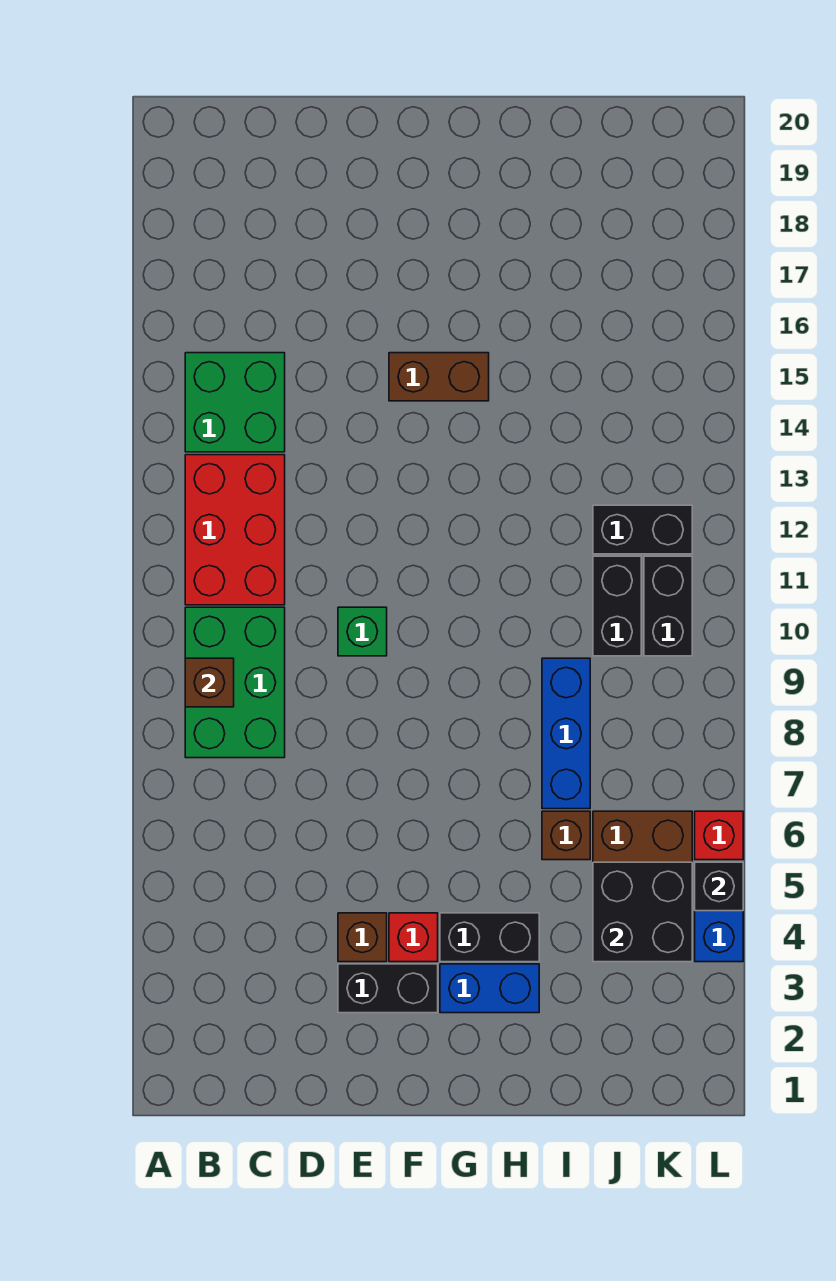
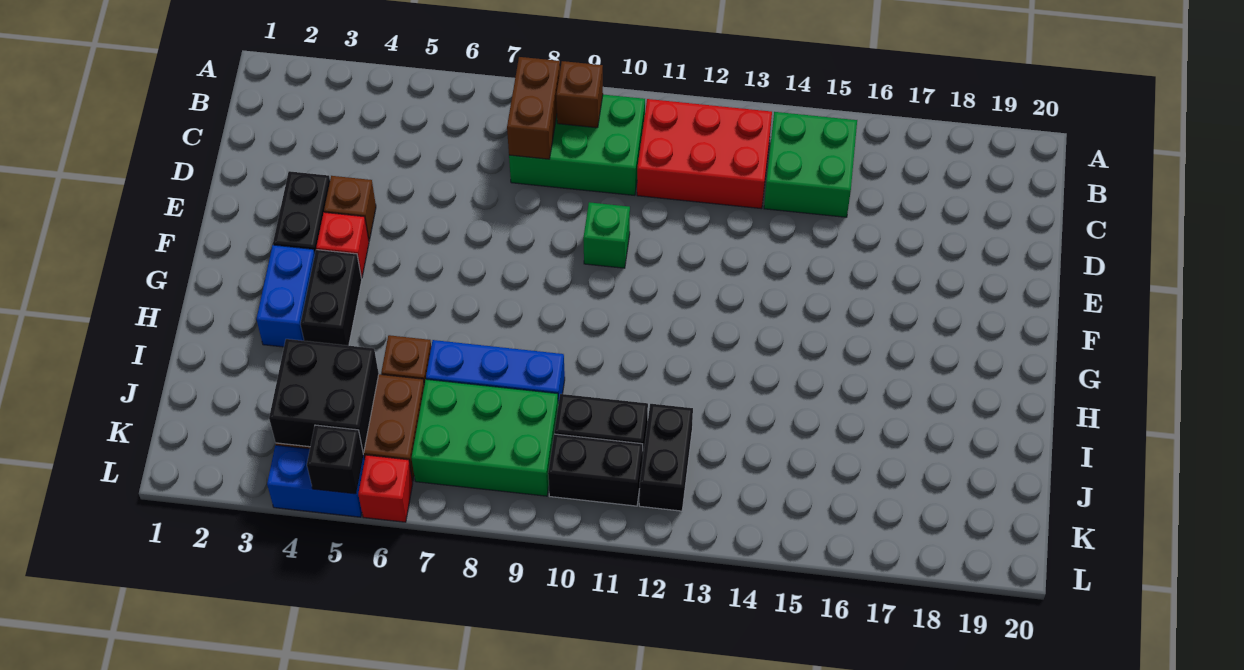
brown 1x2 brick [389,353,489,401] -> brown 1x2 brick moved to [507,57,560,159]
none -> green 2x3 brick [412,379,558,496]

